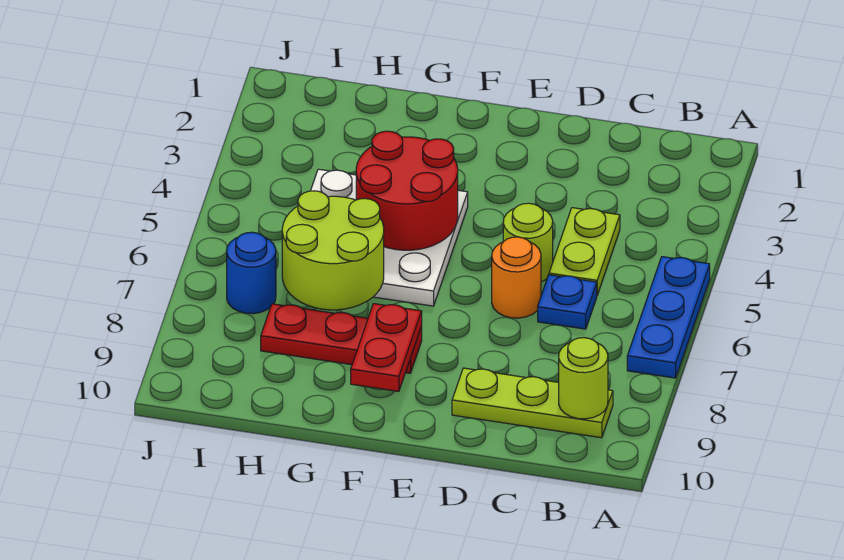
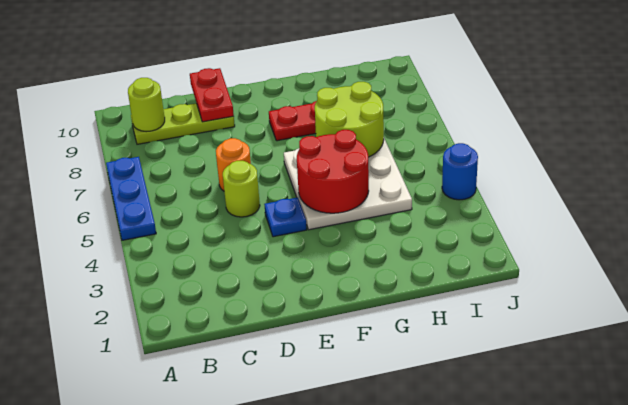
lime 1x2 plate [549,208,620,295] -> none
blue 1x1 plate [538,275,597,329] -> blue 1x1 plate moved to [264,197,307,237]
red 1x2 plate [351,304,422,391] -> red 1x2 plate moved to [190,68,234,122]
blue 1x1 round brick [227,232,276,314] -> blue 1x1 round brick moved to [442,143,478,200]

